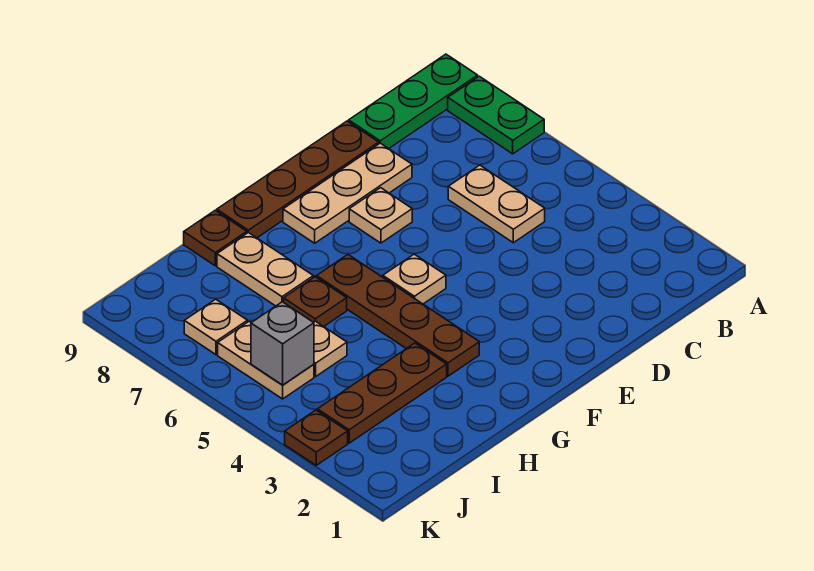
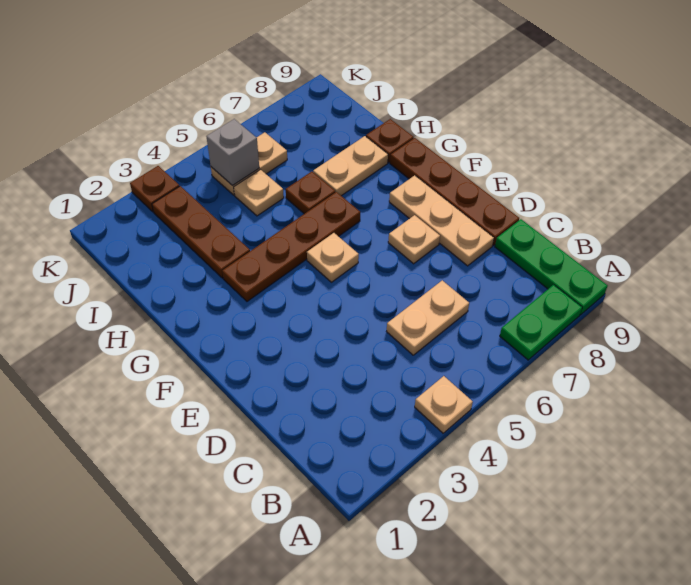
tan 1x1 plate [184,299,247,355] -> tan 1x1 plate moved to [415,376,473,433]

